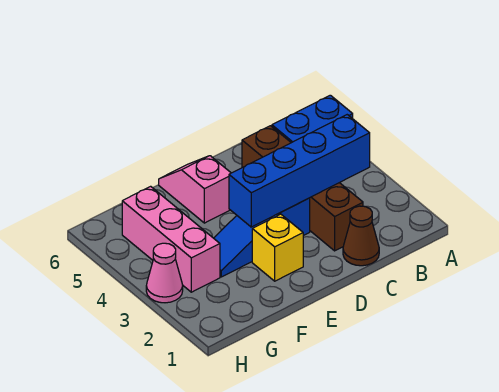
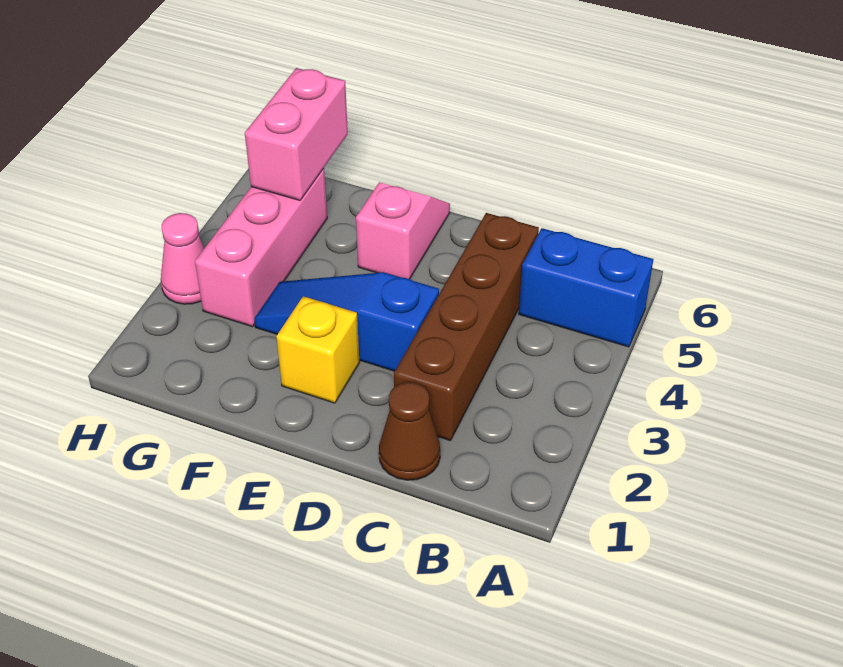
blue 1x4 brick [229,115,370,227] -> none
none -> pink 1x2 brick [245,68,348,200]

